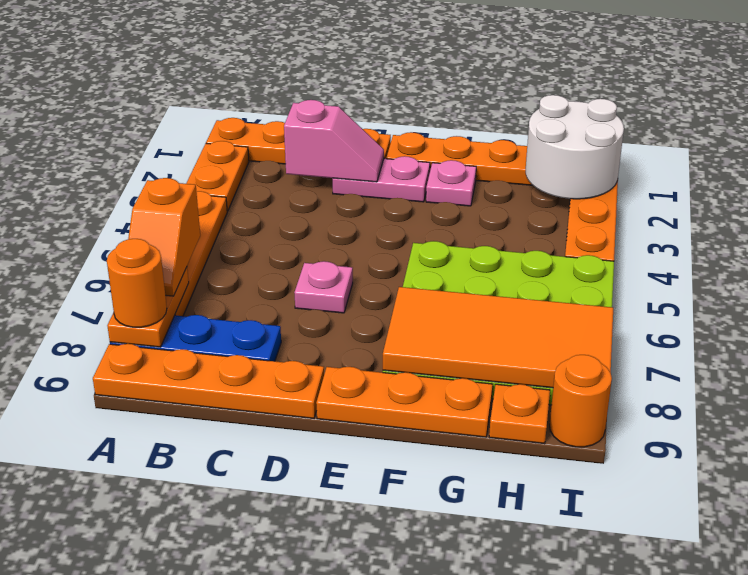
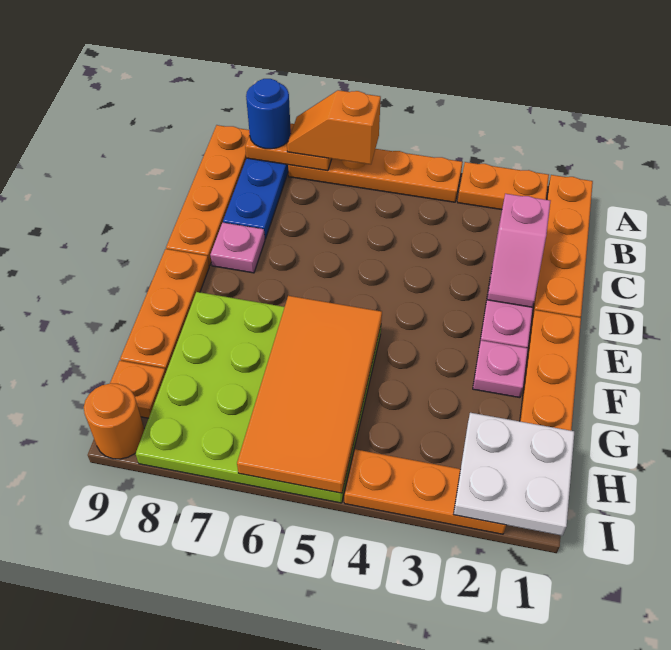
orange 1x1 round brick [107,239,167,327] -> blue 1x1 round brick [246,79,291,149]
pink 1x1 plate [294,261,353,313] -> pink 1x1 plate moved to [210,223,265,273]
orange 2x4 tile [383,287,613,388] -> orange 2x4 tile moved to [237,296,382,493]
white 2x2 round brick [526,95,624,199] -> white 2x2 plate [454,413,574,536]

